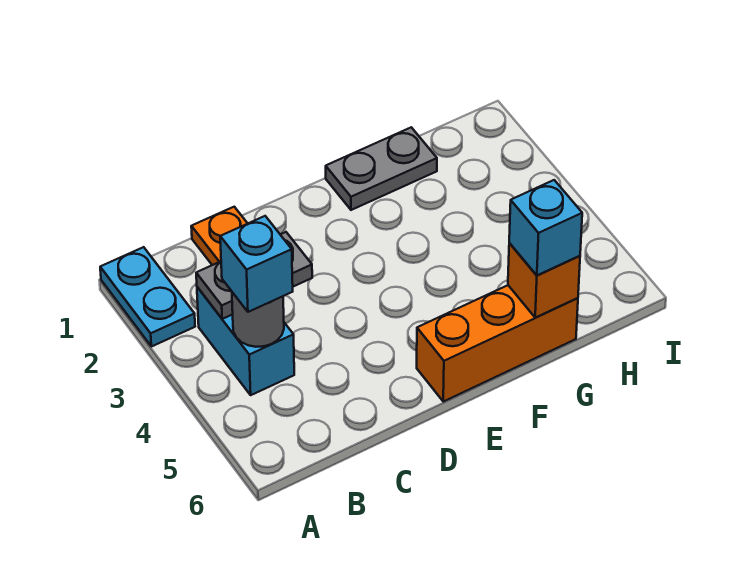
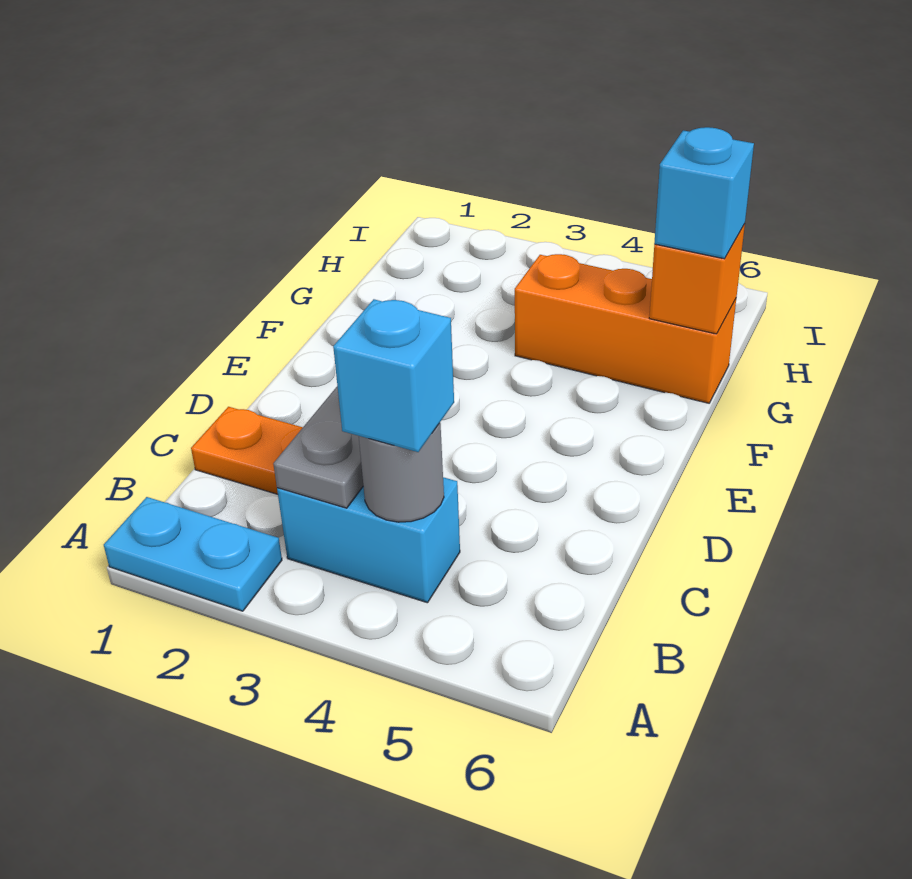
orange 1x3 brick [417,285,578,402] -> orange 1x3 brick turned to [515,254,736,403]
grey 1x2 plate [326,127,437,210] -> none

